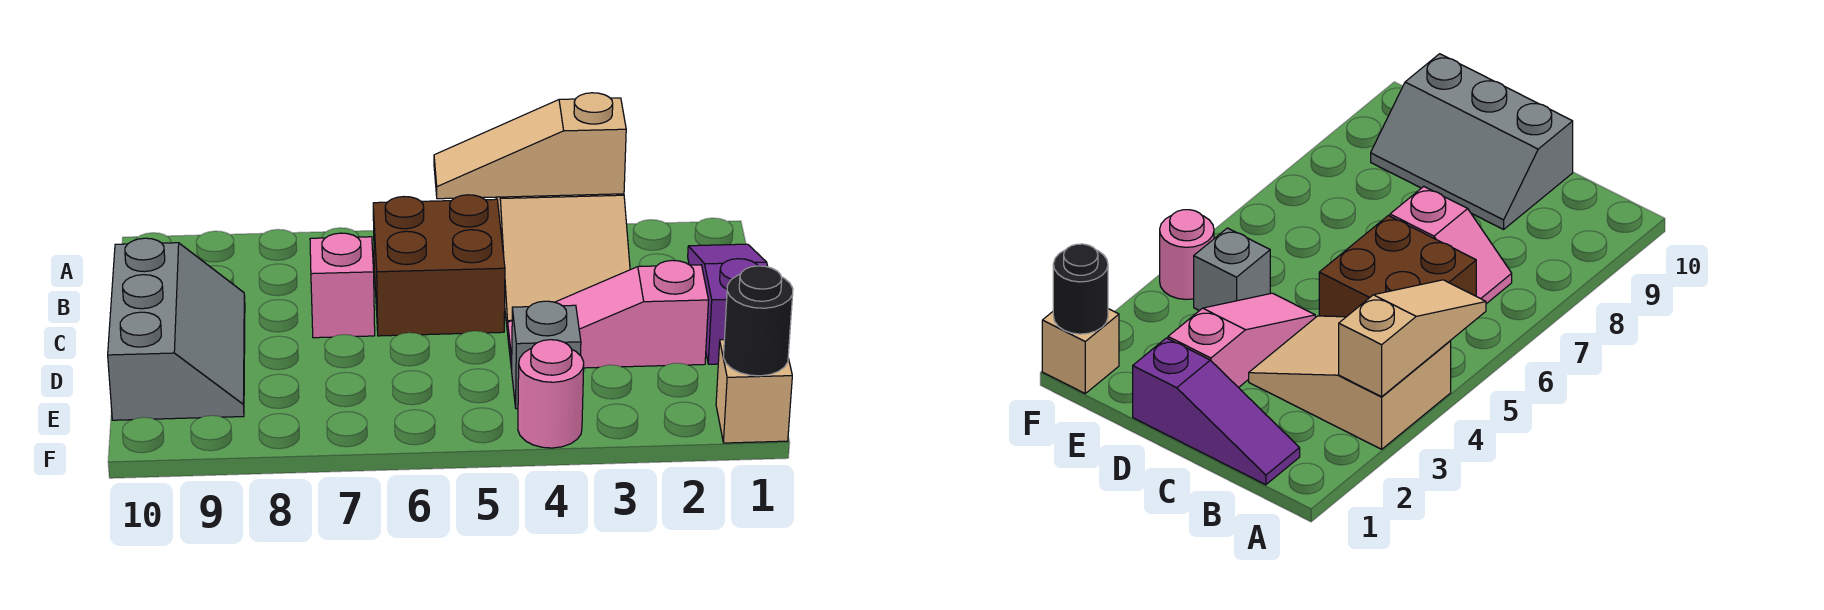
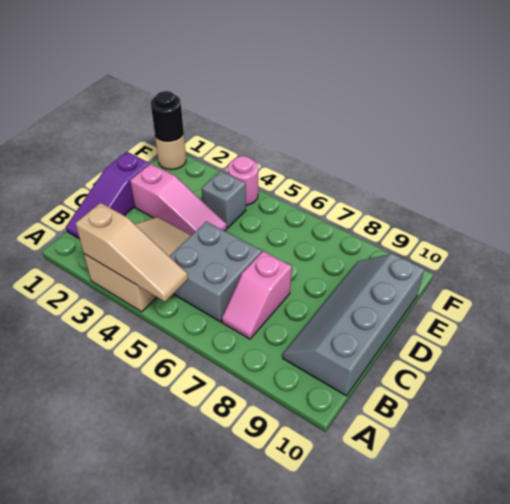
brown 2x2 brick [373,195,505,336] -> grey 2x2 brick [169,222,262,322]
grey 2x3 slope [108,238,245,420] -> grey 2x4 slope [283,254,424,396]
tan 1x1 brick [716,340,792,443] -> tan 1x1 round brick [155,133,186,170]

